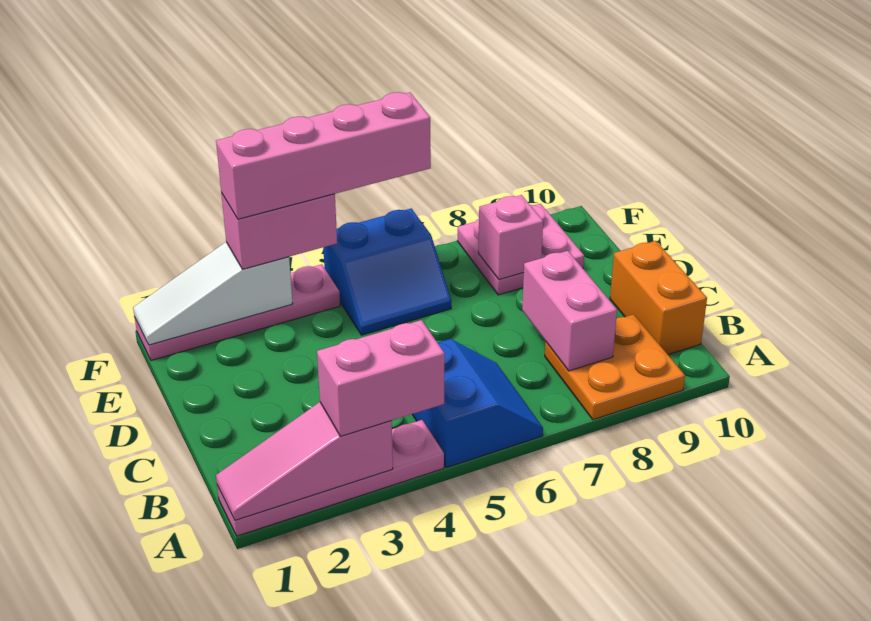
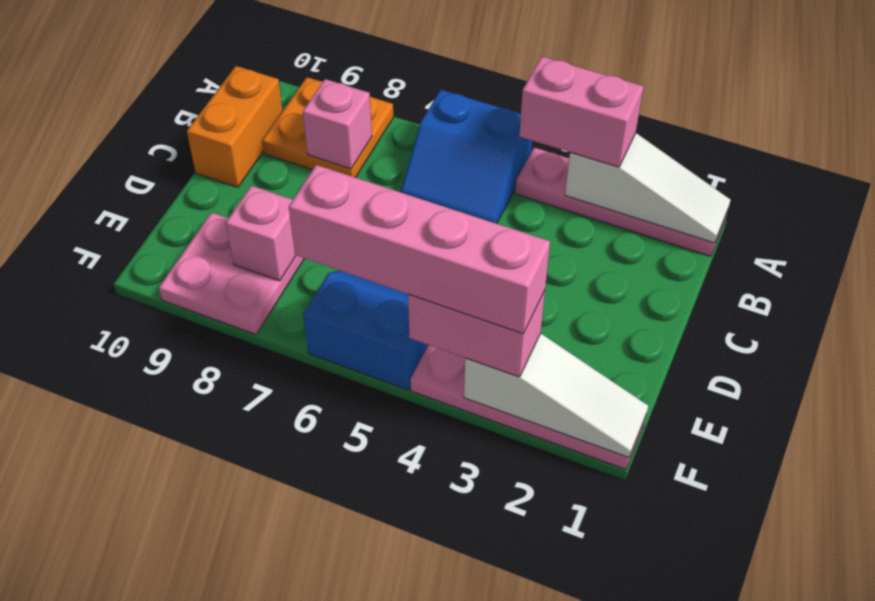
pink 1x3 slope [216,402,393,520] -> white 1x3 slope [565,133,730,243]
blue 2x2 slope [412,339,543,468] -> blue 2x2 slope turned to [401,90,532,224]
pink 1x2 brick [522,251,617,371] -> pink 1x1 brick [303,79,372,169]

